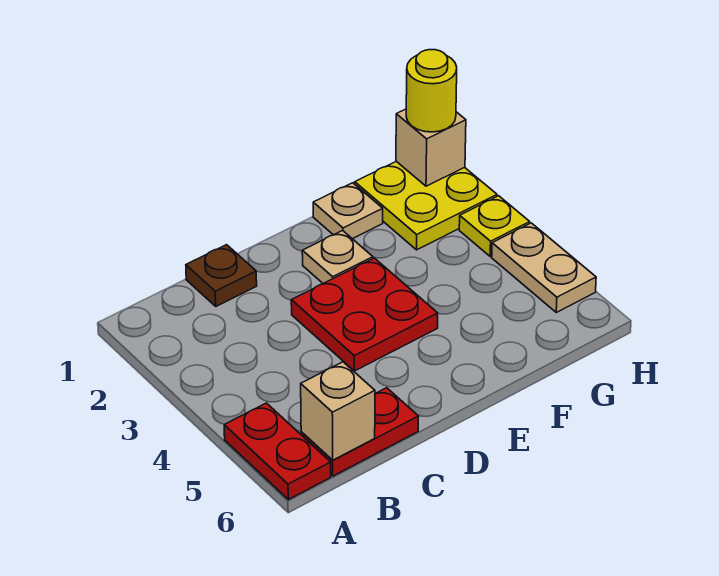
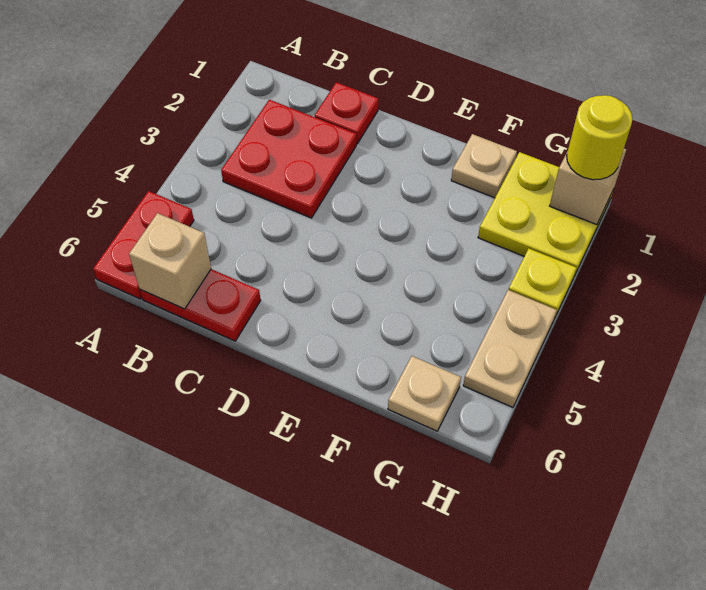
brown 1x1 plate [186,245,257,306] -> red 1x1 plate [315,82,378,144]
red 2x2 plate [291,258,438,371] -> red 2x2 plate moved to [221,100,356,218]
tan 1x1 plate [302,231,373,283] -> tan 1x1 plate moved to [388,356,461,431]

